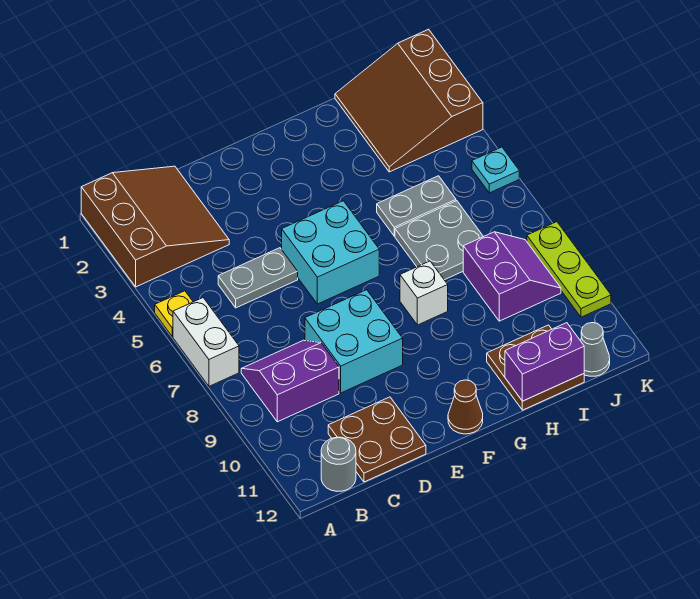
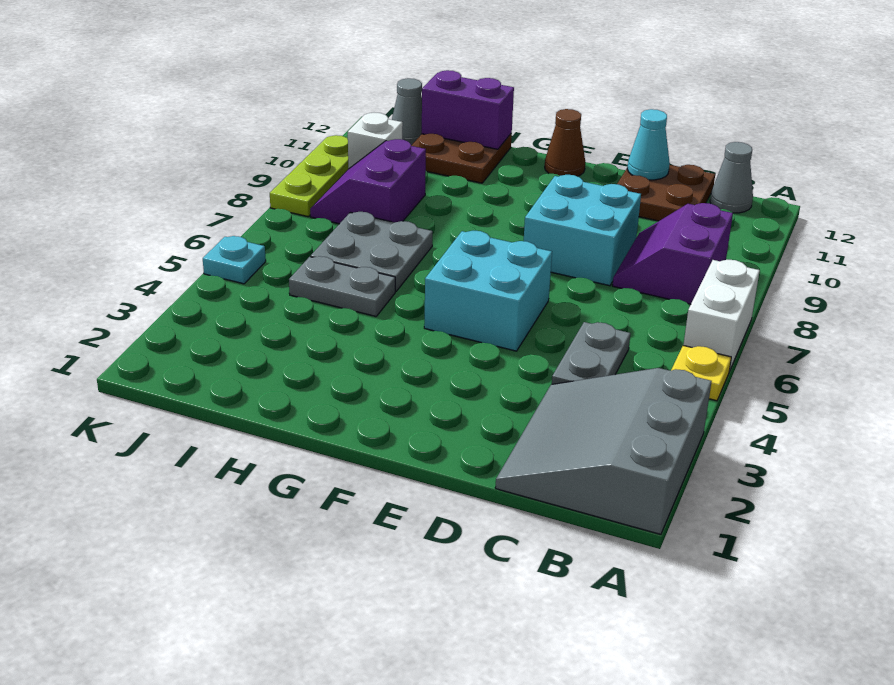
brown 3x3 slope [81,166,229,287] -> grey 3x3 slope [495,368,712,534]
purple 2x2 slope [241,340,339,422] -> purple 2x2 slope turned to [612,203,733,304]
grey 1x1 round brick [321,437,356,491] -> grey 1x1 cone [710,142,753,213]
grey 1x2 plate [218,248,298,308] -> grey 1x2 plate turned to [552,322,630,384]
none -> cyan 1x1 cone [627,109,670,180]
white 1x1 brick [400,261,448,325] -> white 1x1 brick moved to [348,113,403,169]
brown 3x3 slope [335,29,483,172] -> none

